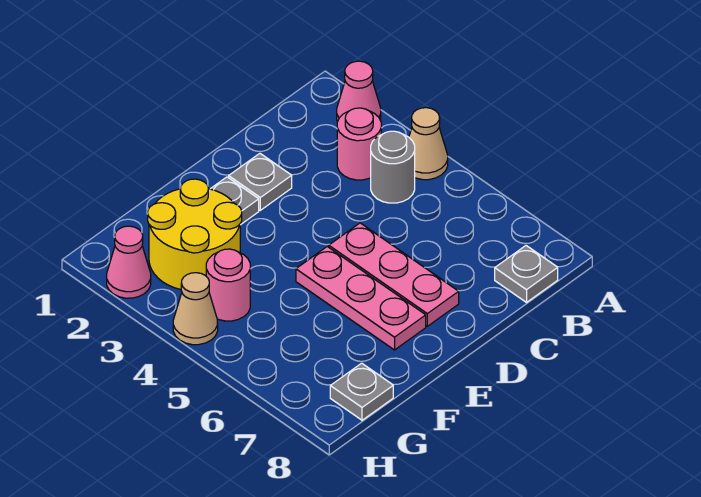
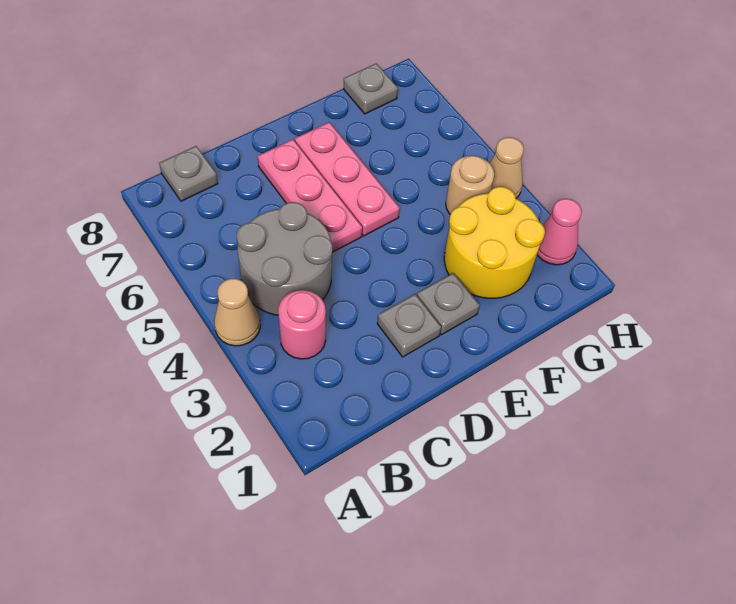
pink 1x1 cone [337,61,381,121] -> none
grey 1x1 round brick [371,131,415,203] -> grey 2x2 round brick [237,202,332,315]
pink 1x1 round brick [206,249,250,321] -> tan 1x1 round brick [446,156,494,215]

